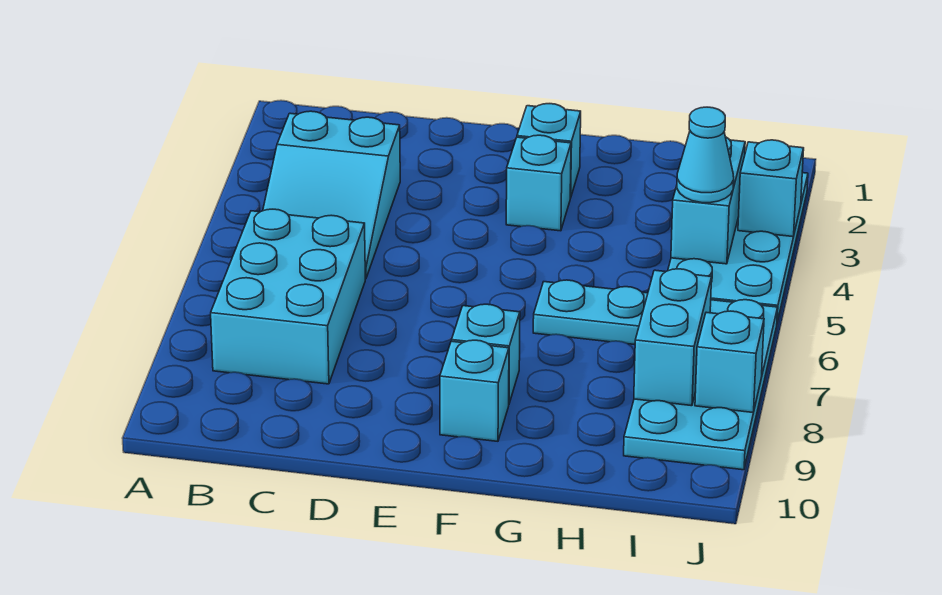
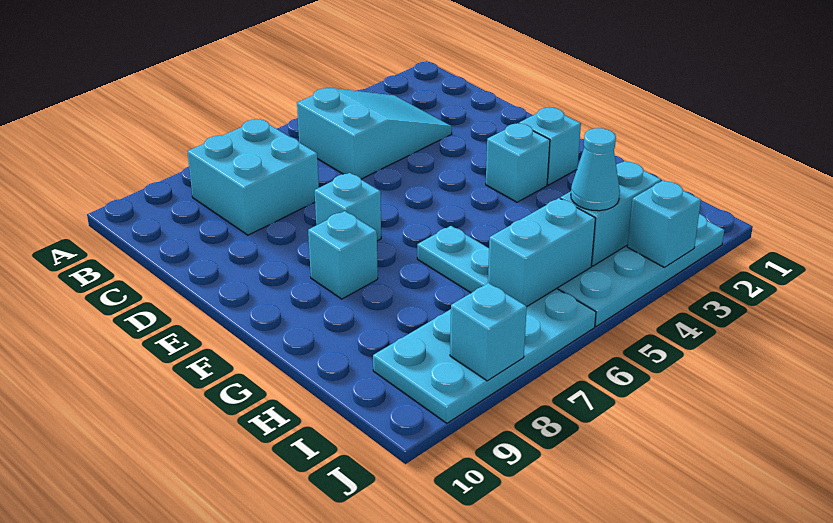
cyan 2x3 slope [263,111,400,279] -> cyan 2x3 slope turned to [297,88,452,179]
cyan 2x3 brick [211,209,365,384] -> cyan 2x2 brick [188,119,319,235]
cyan 1x1 brick [440,340,509,441] -> cyan 1x1 brick moved to [315,173,381,241]
cyan 1x2 brick [634,269,712,406] -> cyan 1x2 brick moved to [488,198,595,306]

